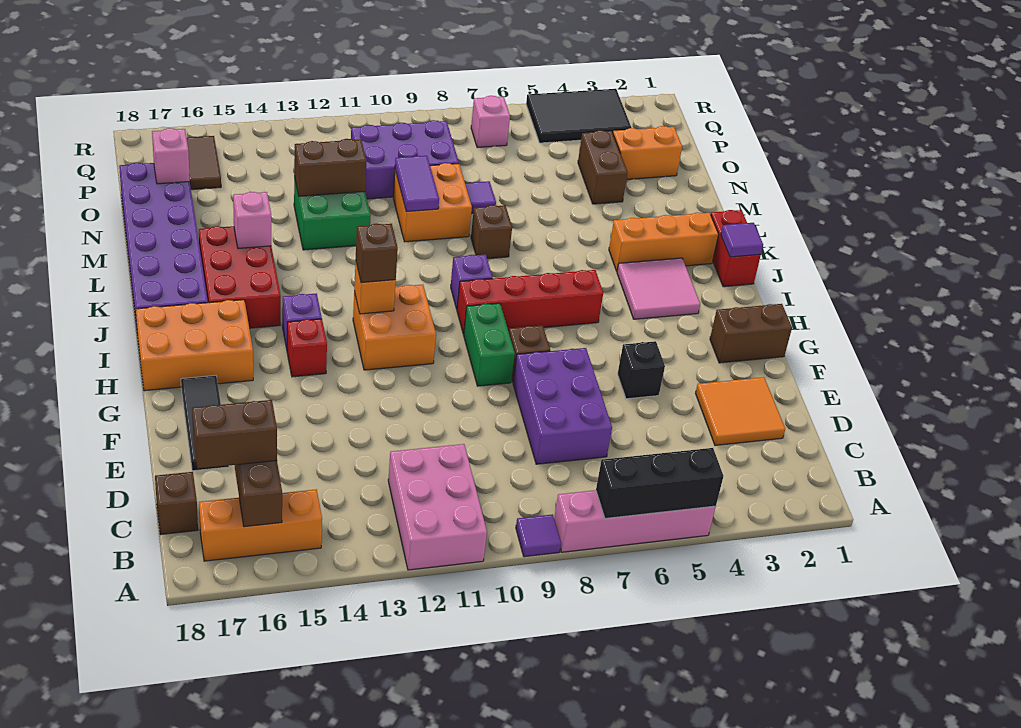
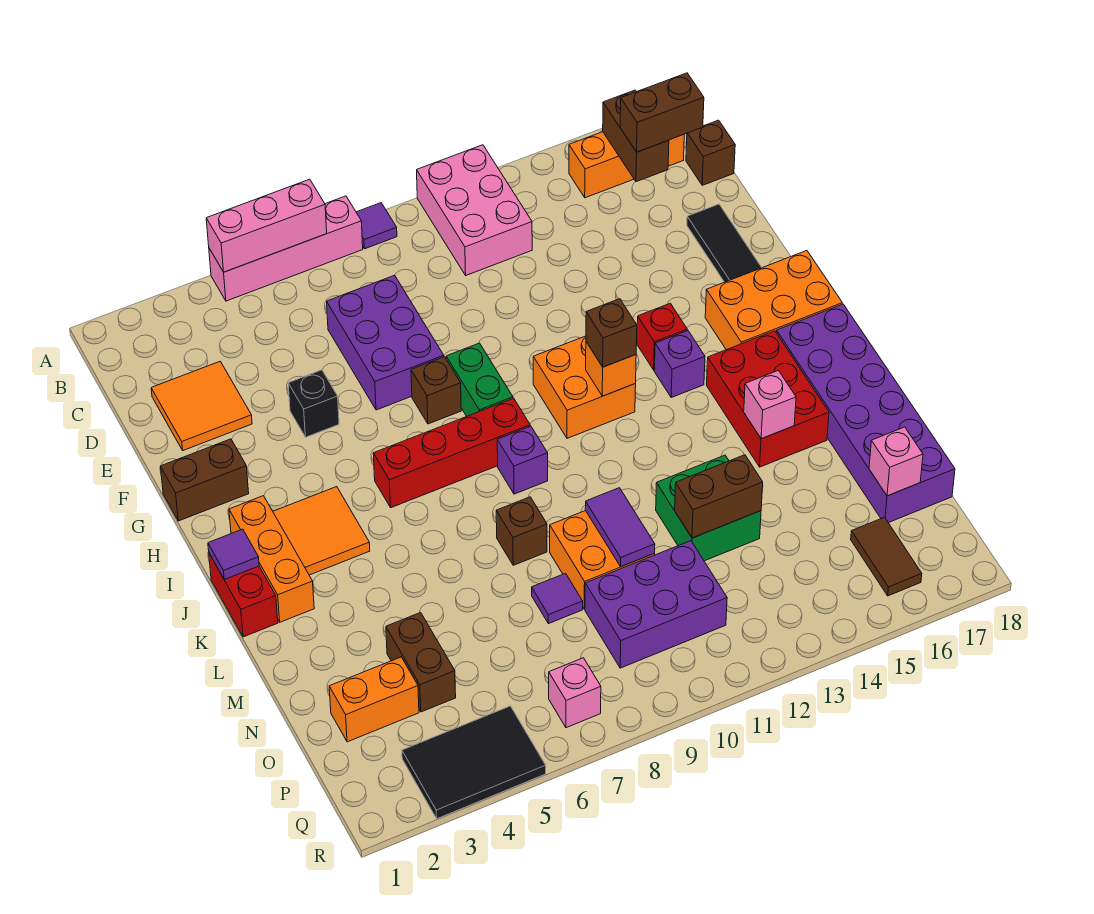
black 1x3 brick [596,448,723,519] -> pink 1x3 brick [206,179,327,272]
pink 2x2 tile [617,258,700,319] -> orange 2x2 tile [273,487,370,575]
orange 1x3 brick [609,212,718,271] -> orange 1x3 brick turned to [229,496,314,622]

